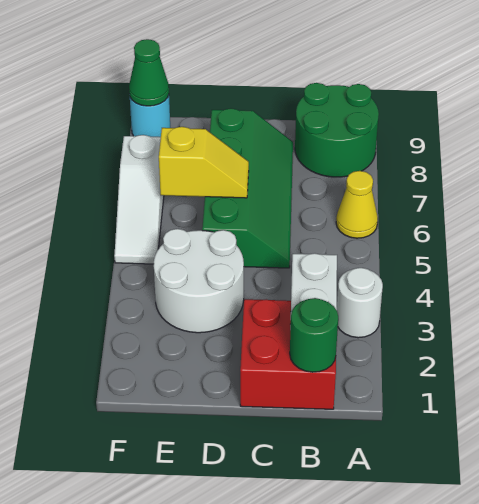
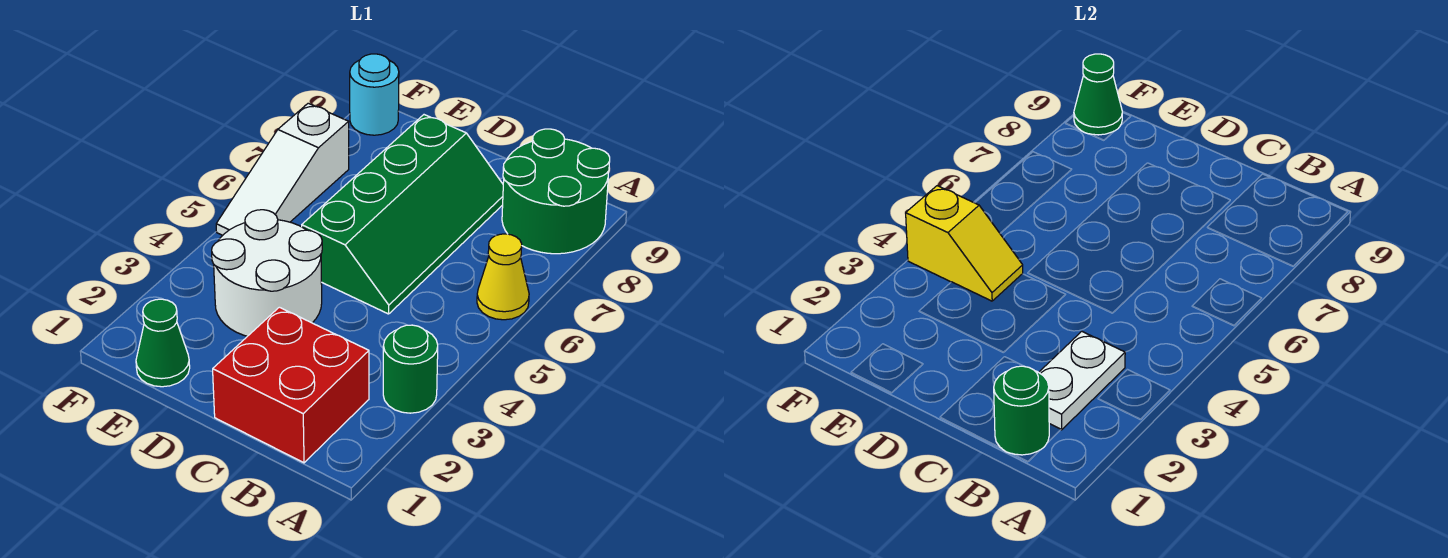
white 1x1 round brick [337,268,383,338] -> green 1x1 round brick [383,325,438,413]
yellow 1x2 slope [159,127,249,198] -> yellow 1x2 slope moved to [906,186,1023,301]
none -> green 1x1 cone [136,299,190,387]

